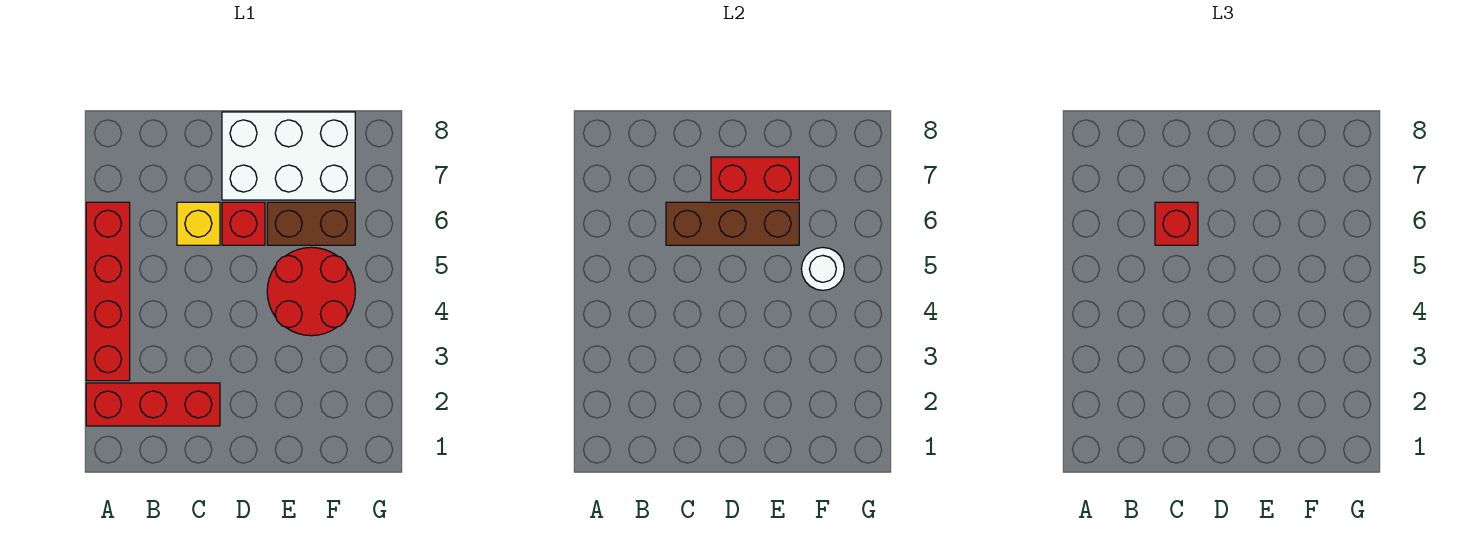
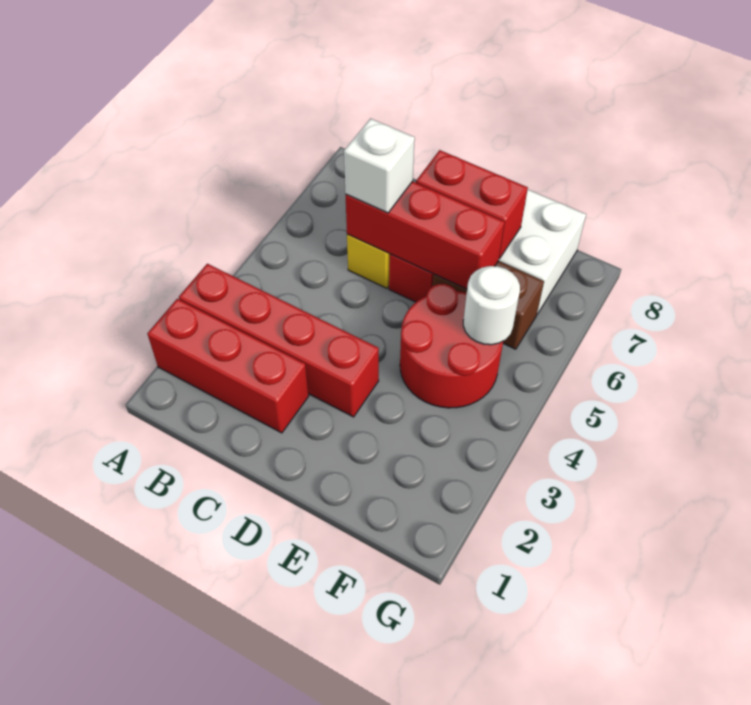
red 1x4 brick [86,202,130,381] -> red 1x4 brick turned to [179,264,379,417]
brown 1x3 brick [666,202,799,245] -> red 1x3 brick [346,181,505,289]
red 1x1 brick [1155,202,1198,245] -> white 1x1 brick [344,119,415,213]

